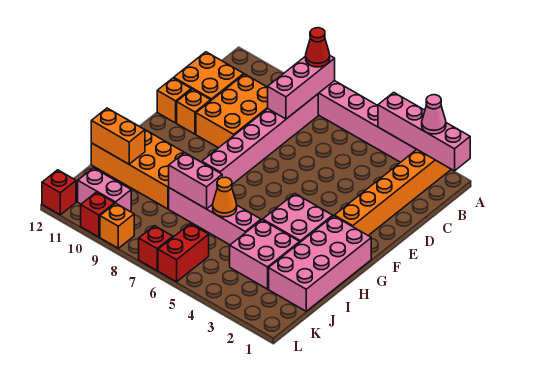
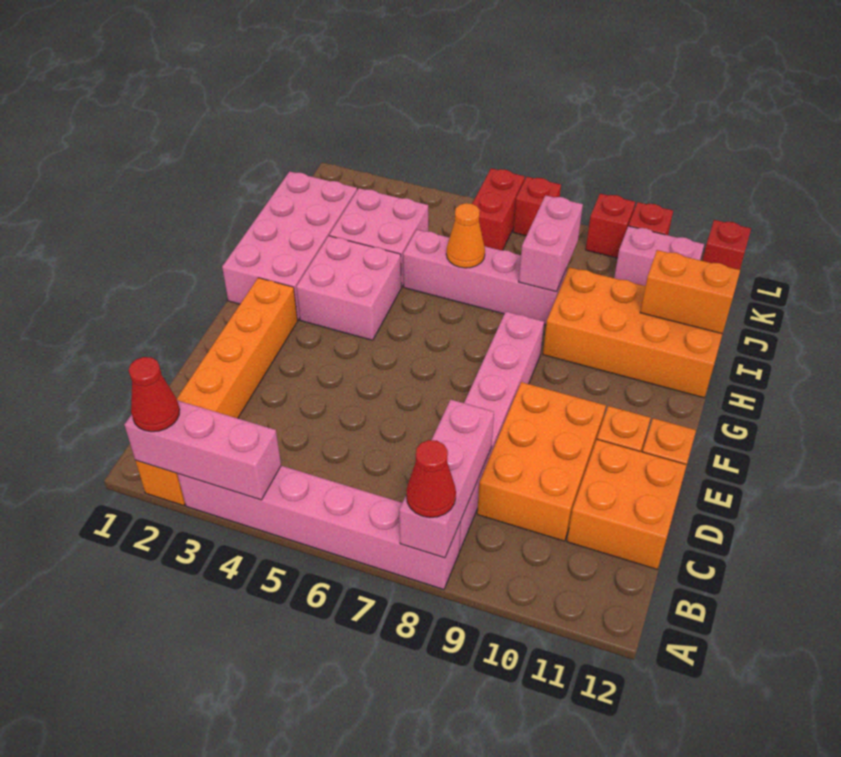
pink 1x4 brick [378,92,470,171] -> pink 1x3 brick [125,400,281,500]
pink 1x1 cone [422,95,446,134] -> red 1x1 cone [129,357,180,432]
pink 1x2 brick [169,153,222,209] -> pink 1x2 brick turned to [519,195,583,292]
orange 1x1 brick [100,203,134,248] -> red 1x1 brick [586,194,635,258]

